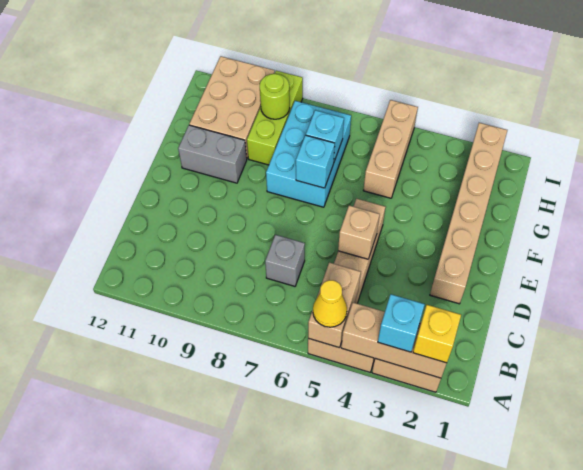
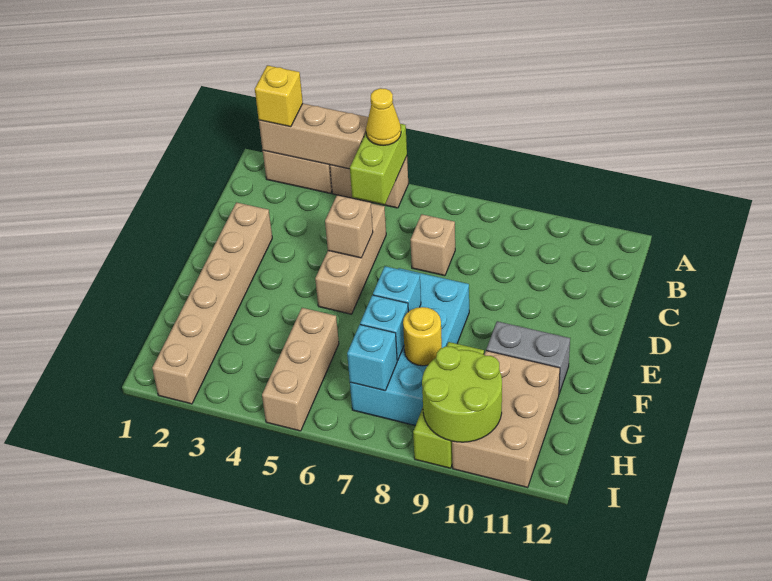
cyan 1x1 brick [378,294,425,352] -> cyan 1x1 brick moved to [347,325,397,391]
tan 1x2 brick [308,263,361,348] -> lime 1x2 brick [350,124,407,205]
grey 1x1 brick [265,235,305,286] -> tan 1x1 brick [411,214,455,276]
cyan 2x3 brick [266,101,351,207] -> cyan 2x4 brick [350,268,469,426]
none -> yellow 1x1 round brick [403,307,442,366]
lime 1x1 round brick [260,74,290,119] -> lime 2x2 round brick [422,346,502,442]

